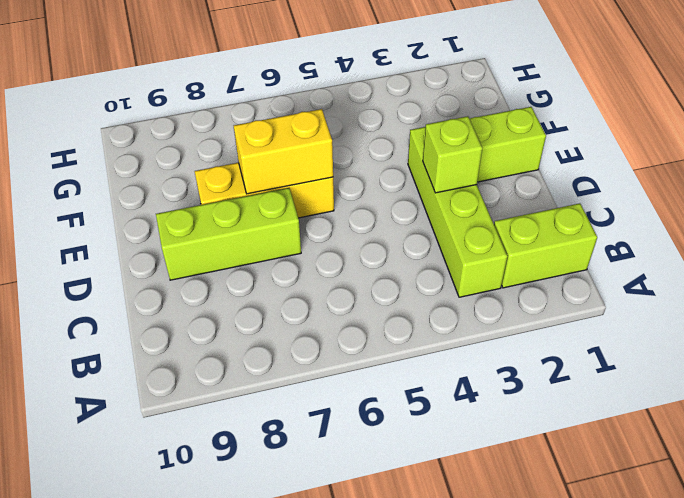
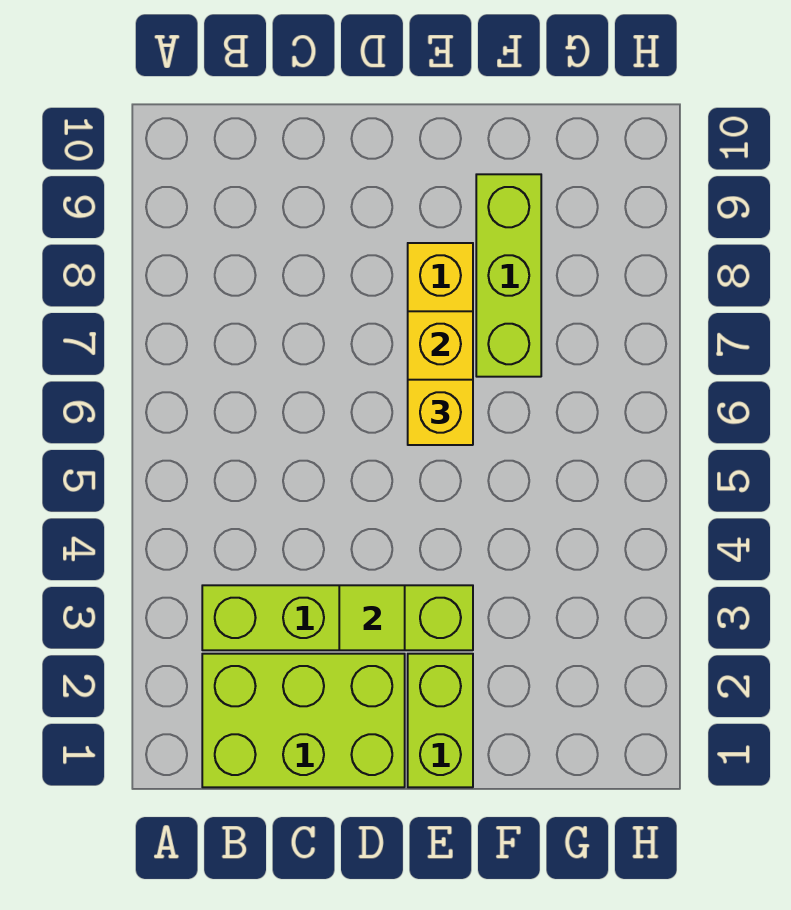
lime 1x2 brick [494,203,597,288] -> lime 2x3 brick [202,654,405,787]
lime 1x1 brick [423,116,482,193] -> lime 1x1 tile [339,585,405,650]
lime 1x3 brick [156,188,301,280] -> lime 1x3 brick moved to [476,174,541,377]
none -> yellow 1x1 brick [408,380,473,445]

